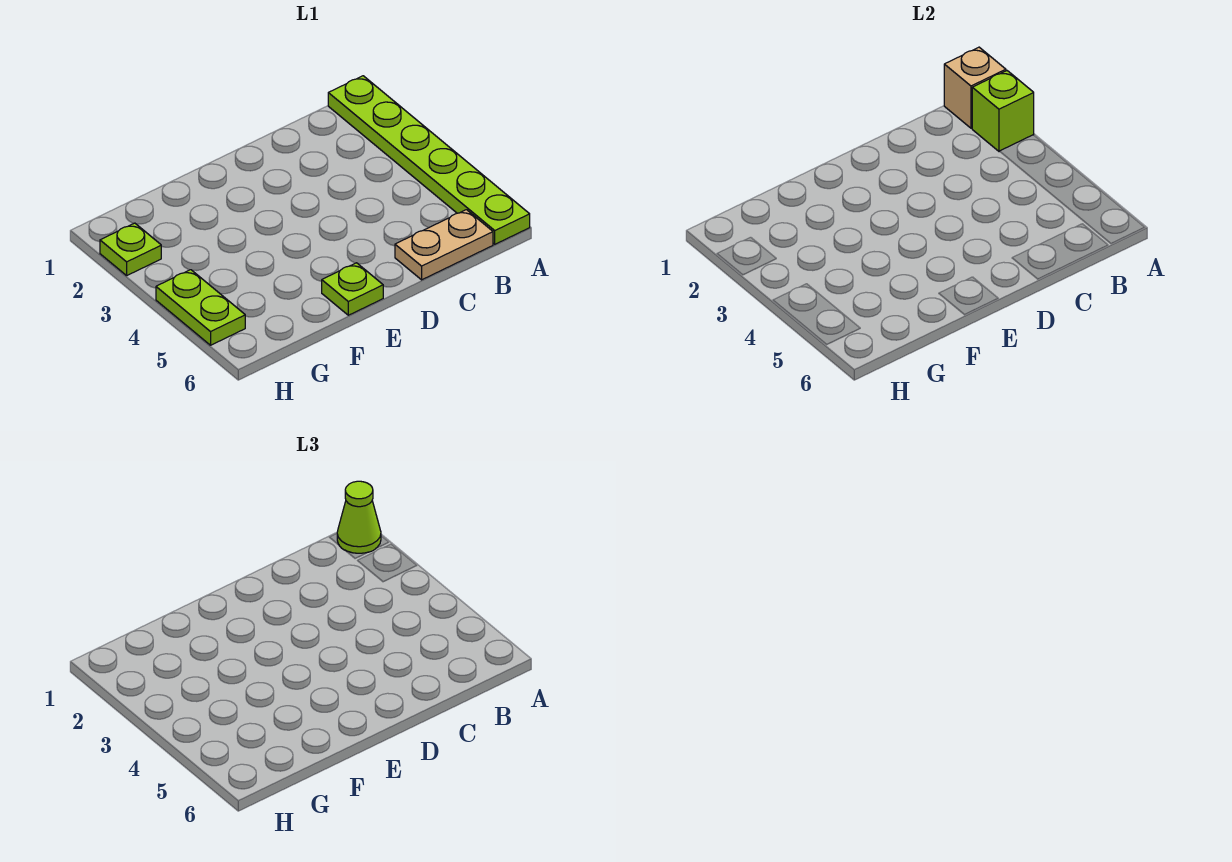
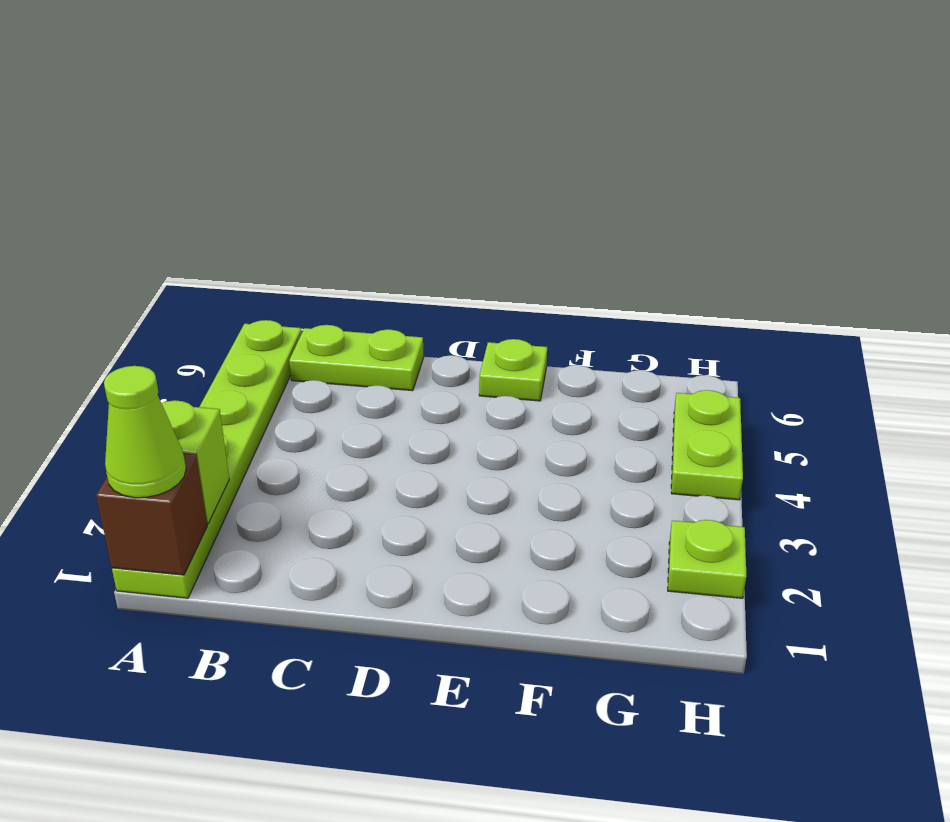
tan 1x1 brick [944,47,1006,128] -> brown 1x1 brick [96,453,207,575]
tan 1x2 plate [395,210,493,280] -> lime 1x2 plate [289,325,424,391]

